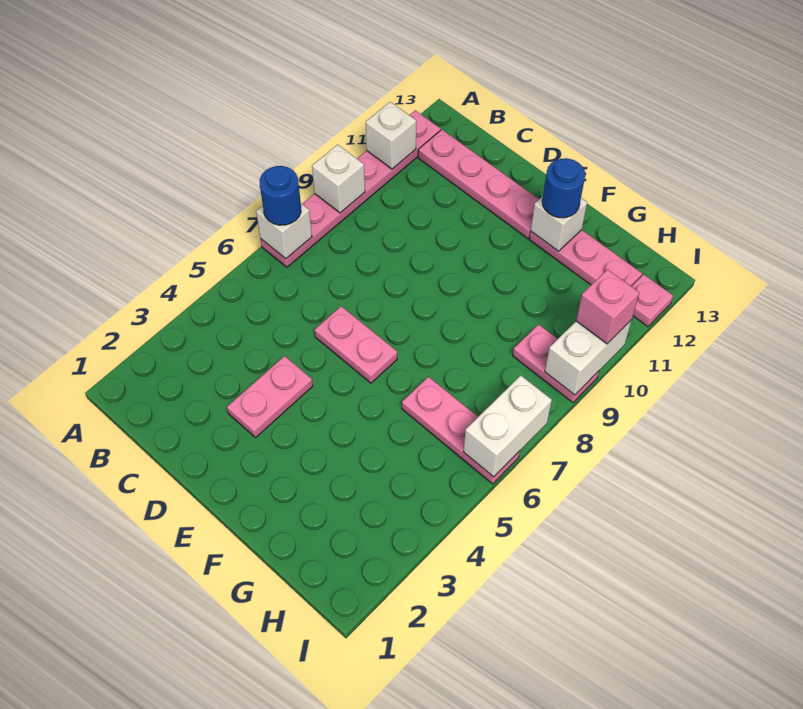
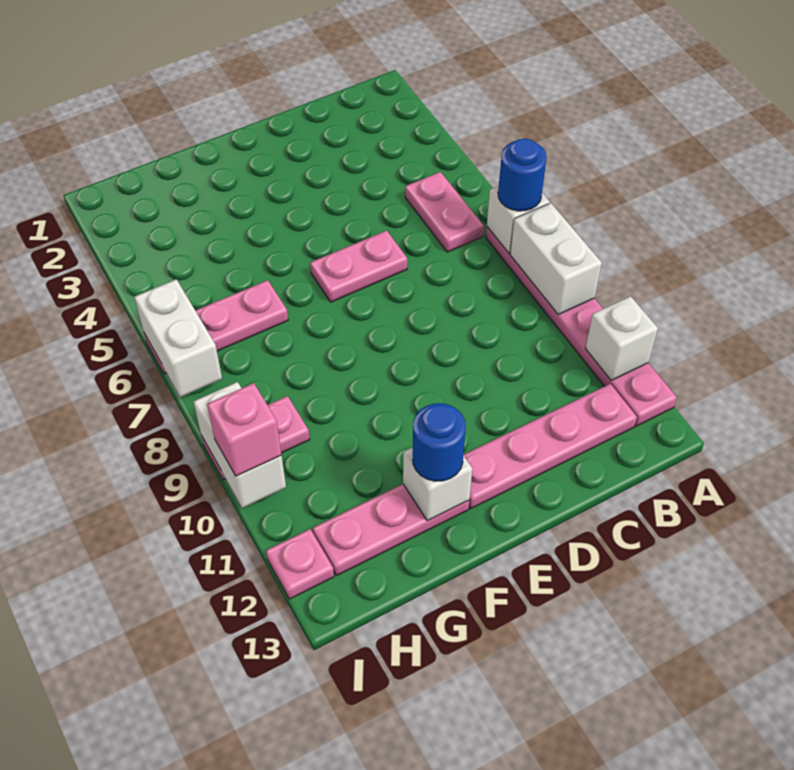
white 1x1 brick [312,145,365,213] -> white 1x2 brick [510,203,602,314]
pink 1x2 plate [227,356,313,437] -> pink 1x2 plate moved to [405,172,484,252]

